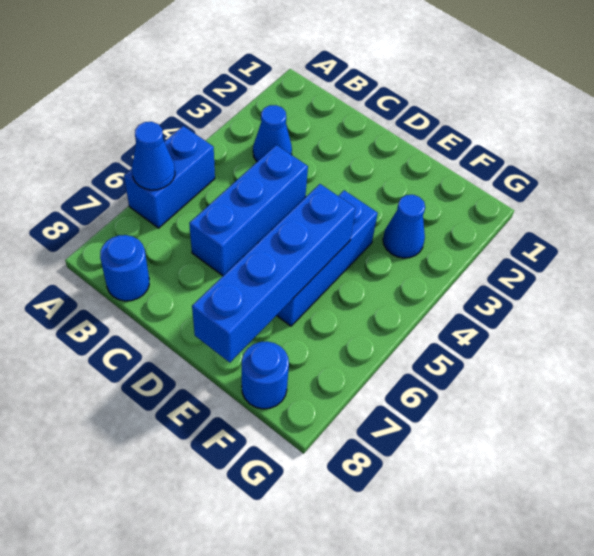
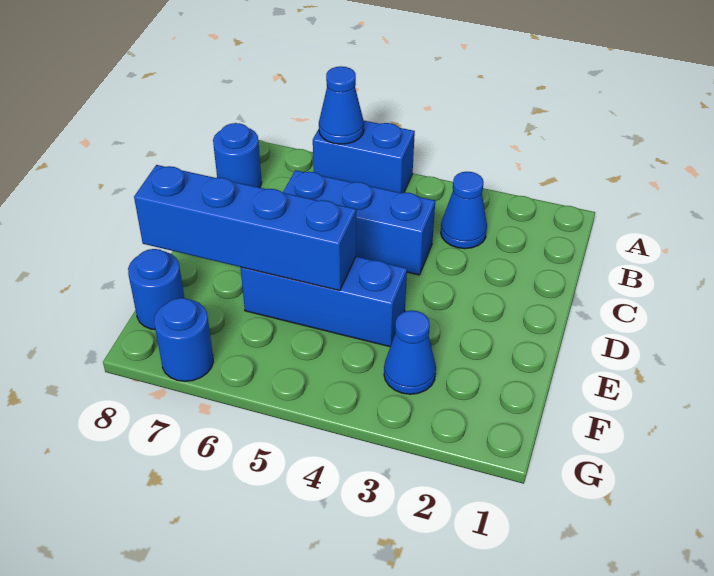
none -> blue 1x1 round brick [154,298,213,381]

